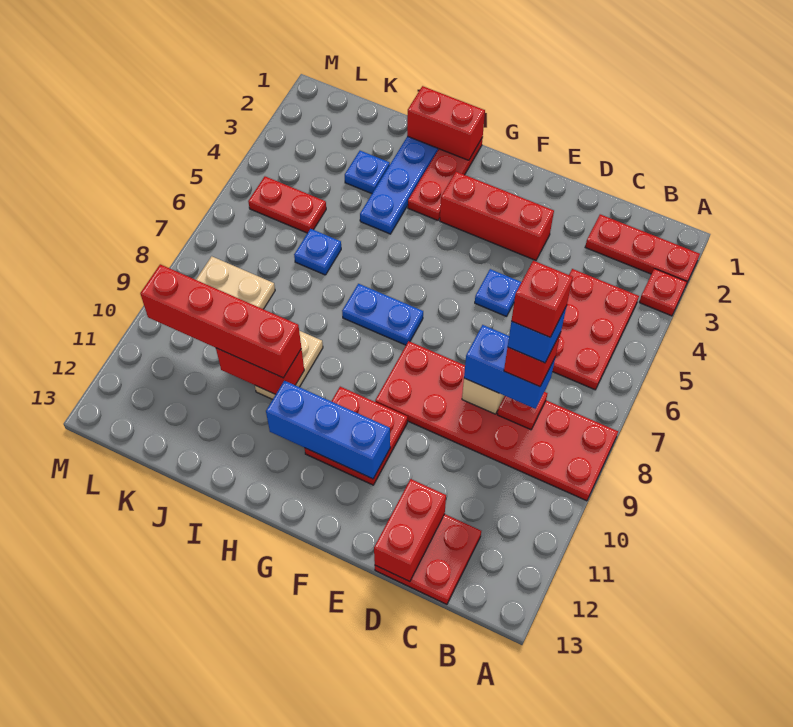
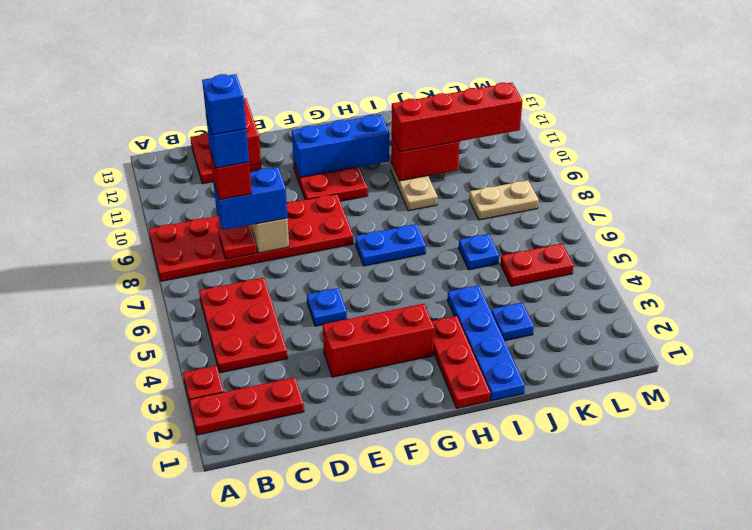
red 1x1 brick [511,261,573,337] -> blue 1x1 brick [202,74,246,135]
red 1x2 brick [407,86,485,160] -> none

